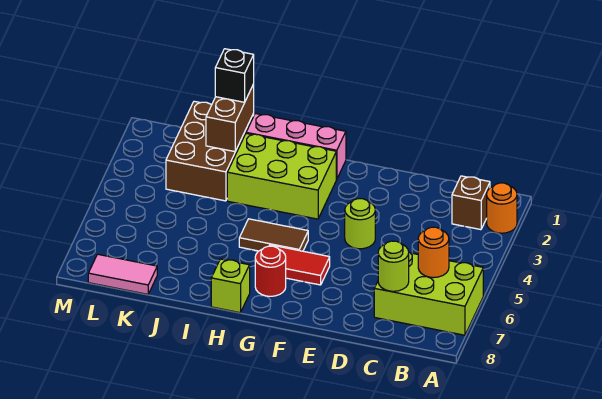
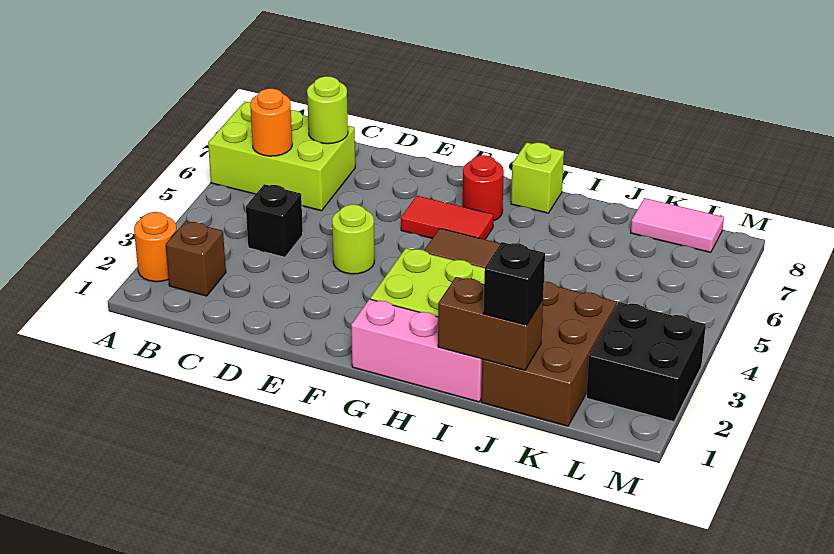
none -> black 1x1 brick [246,184,303,257]
brown 1x2 brick [206,84,254,152] -> brown 1x2 brick turned to [438,277,543,370]
none -> black 2x2 brick [586,302,706,422]

